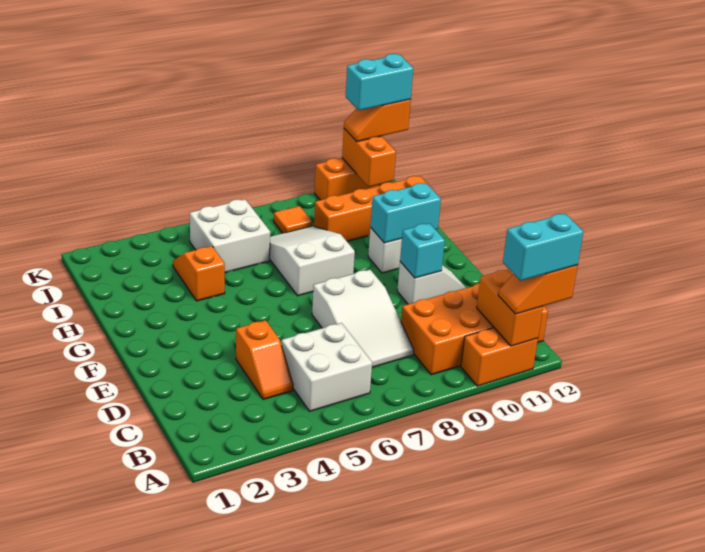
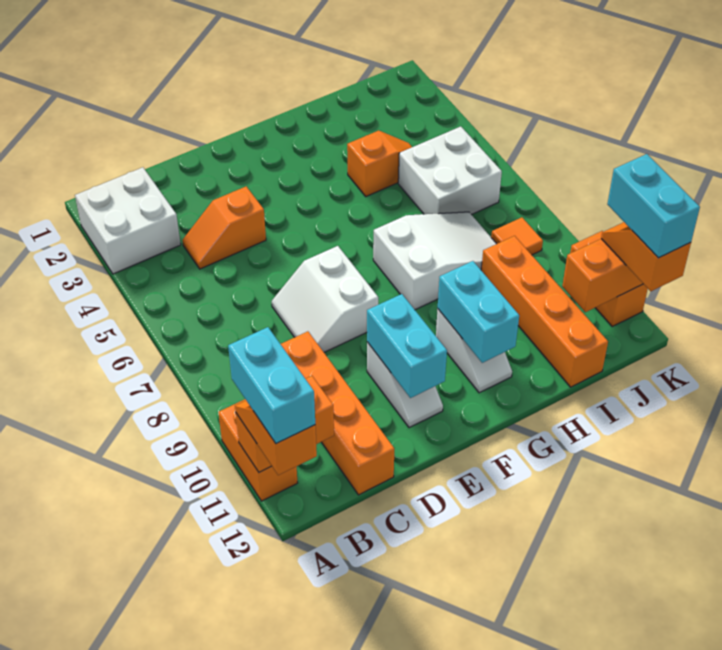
white 2x2 brick [282,323,372,411] -> white 2x2 brick moved to [75,167,181,274]
orange 2x4 brick [401,284,548,375] -> orange 1x4 brick [281,331,394,495]
white 2x3 slope [312,270,414,367] -> white 2x2 slope [272,246,378,352]
cyan 1x1 brick [400,223,445,278] -> cyan 1x2 brick [367,294,447,398]

